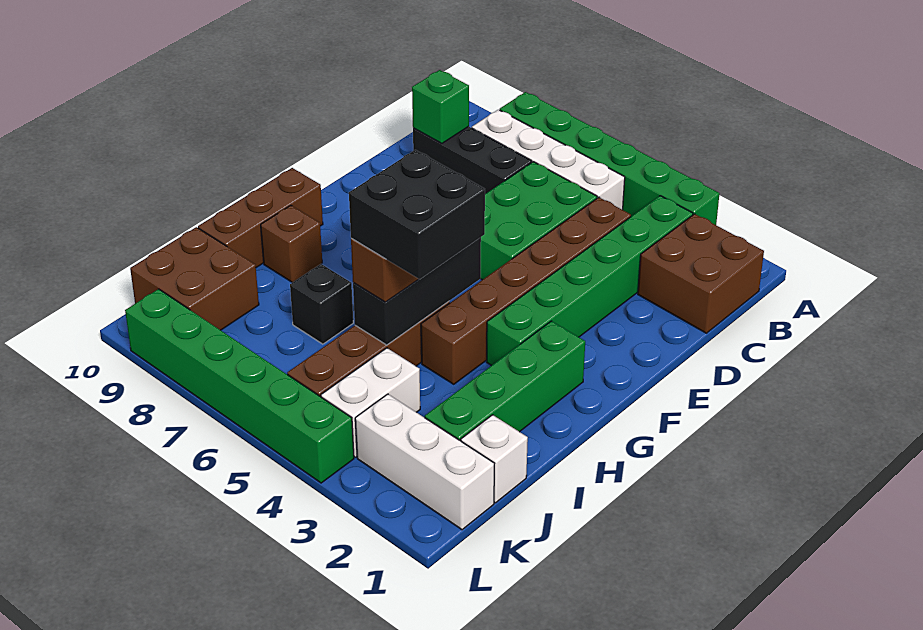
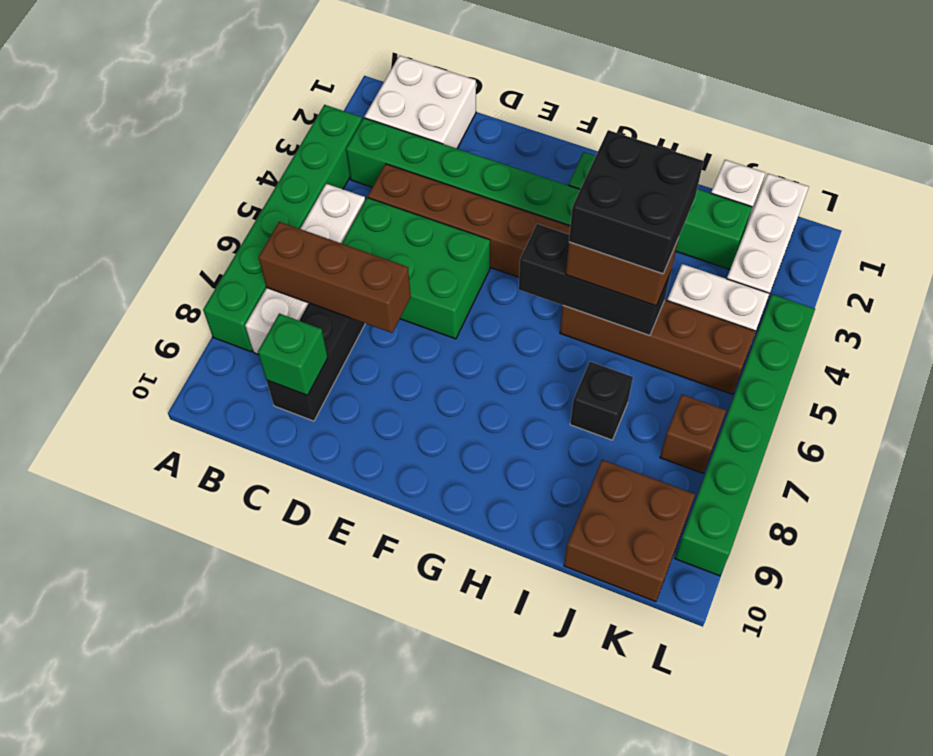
brown 2x2 brick [638,214,764,333] -> white 2x2 brick [365,56,476,148]
brown 1x3 brick [198,168,323,268] -> brown 1x3 brick moved to [258,222,411,333]
brown 1x1 brick [261,205,322,283] -> brown 1x1 brick moved to [660,394,726,473]

